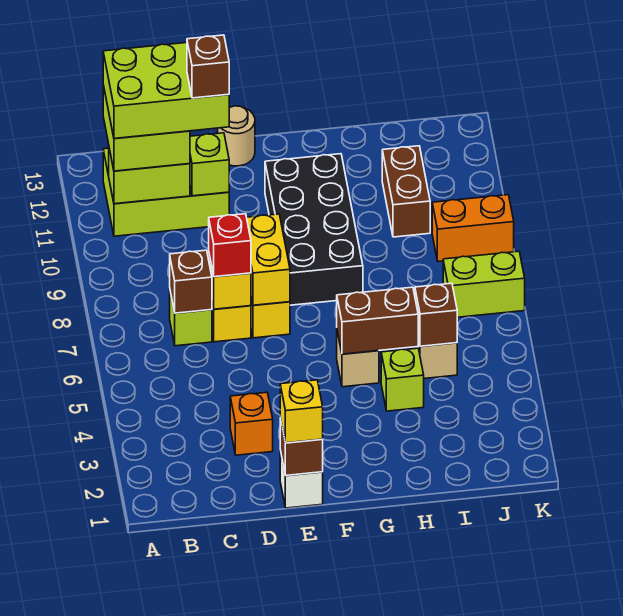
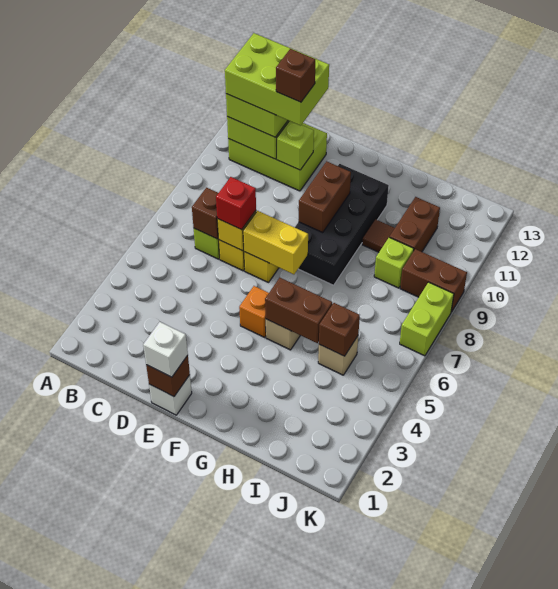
orange 1x1 brick [230,392,273,455] -> orange 1x1 brick moved to [239,286,269,337]
yellow 1x1 brick [280,380,323,443] -> white 1x1 brick [143,322,188,377]
yellow 1x2 brick [247,214,290,305] -> yellow 1x2 brick turned to [243,211,308,274]
tan 1x1 round brick [218,106,255,166] -> none
none -> brown 1x2 brick [299,161,351,233]
lime 1x1 brick [381,348,424,411] -> lime 1x1 brick moved to [374,237,414,288]
none -> brown 1x1 tile [362,219,395,252]
lime 1x2 brick [443,251,525,317] -> lime 1x2 brick turned to [400,282,454,356]
orange 1x2 brick [432,195,514,261] -> brown 1x2 brick [400,249,467,312]

